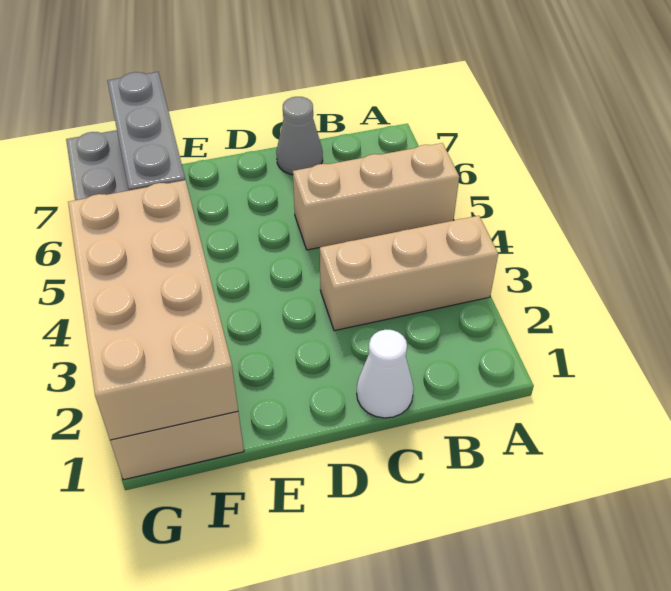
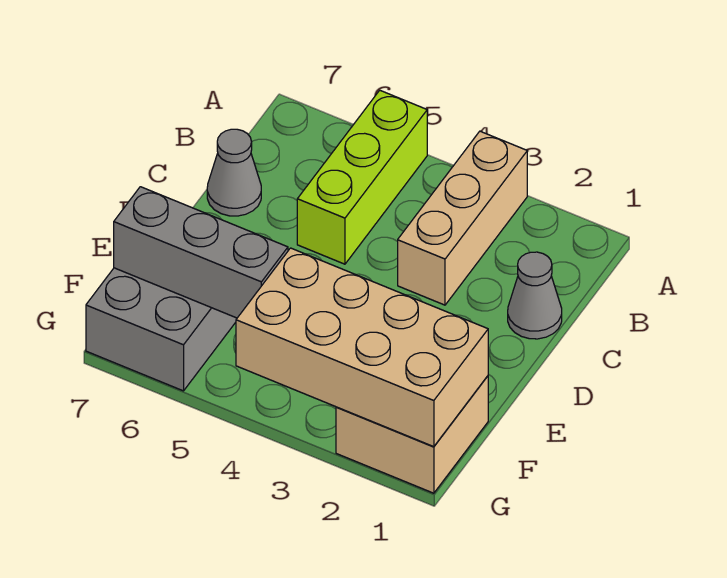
tan 1x3 brick [293,143,459,250] -> lime 1x3 brick [297,90,427,264]
white 1x1 cone [357,330,414,418] -> grey 1x1 cone [508,252,562,339]

